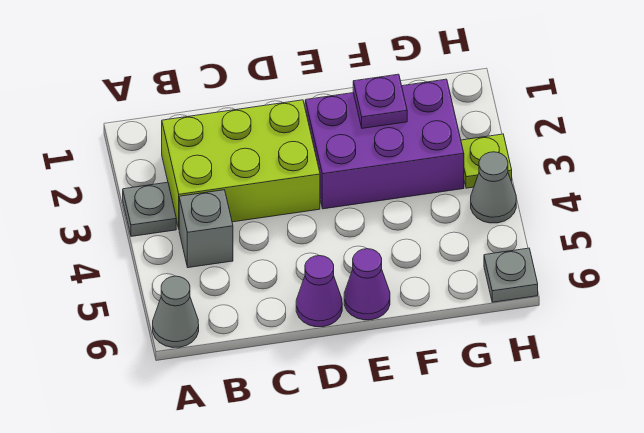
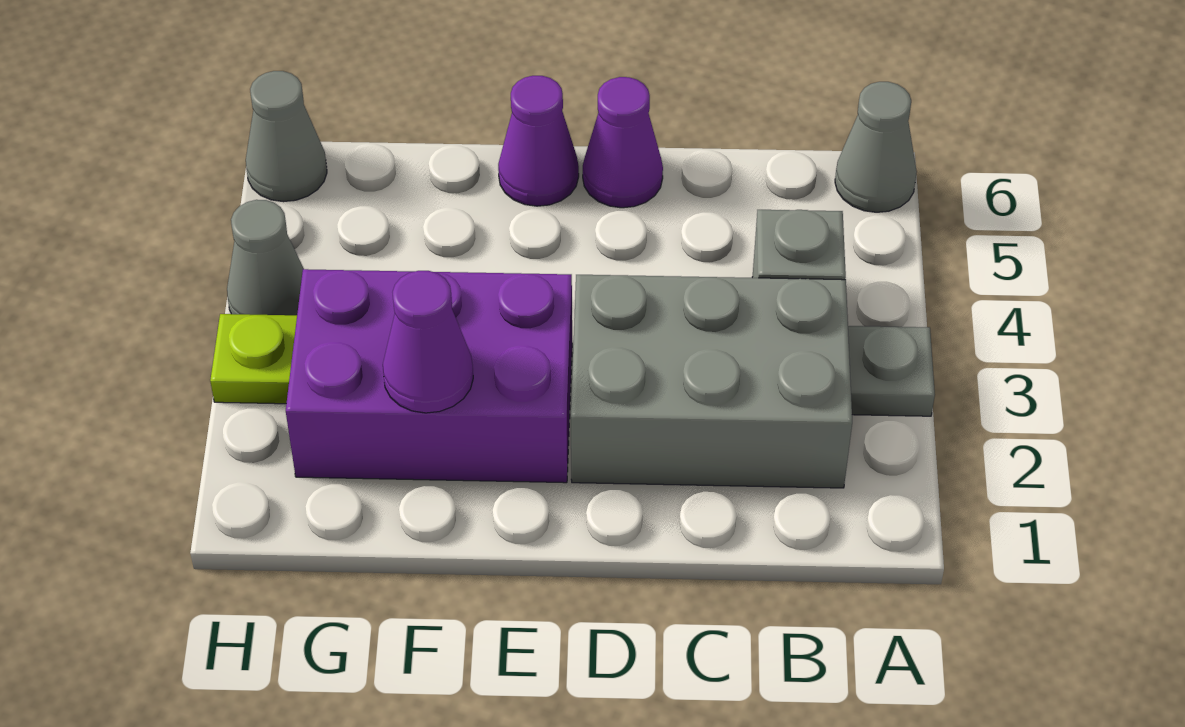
lime 2x3 brick [162,100,320,228] -> grey 2x3 brick [571,275,852,488]
purple 1x1 plate [353,74,407,128] -> purple 1x1 cone [383,271,473,413]
grey 1x1 plate [484,248,538,302] -> grey 1x1 cone [246,71,327,202]

